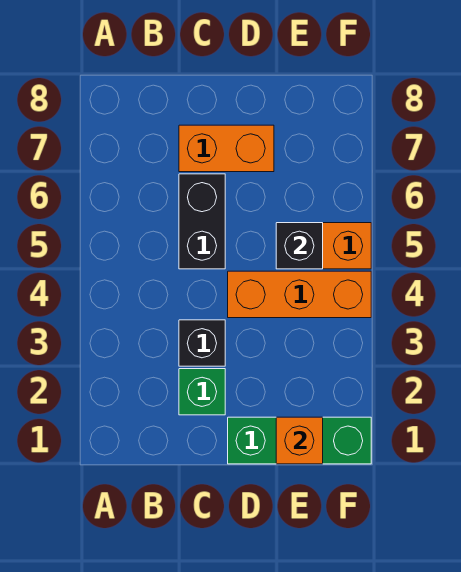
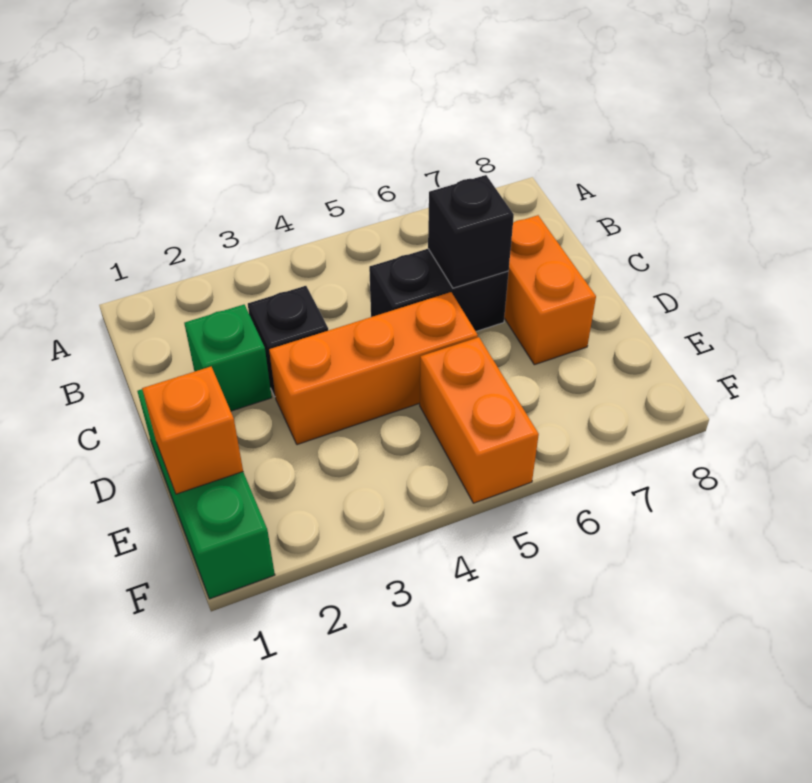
orange 1x3 brick [228,271,371,318] -> orange 1x3 brick turned to [269,292,478,445]
black 1x1 brick [276,223,323,269] -> black 1x1 brick moved to [428,175,514,288]

